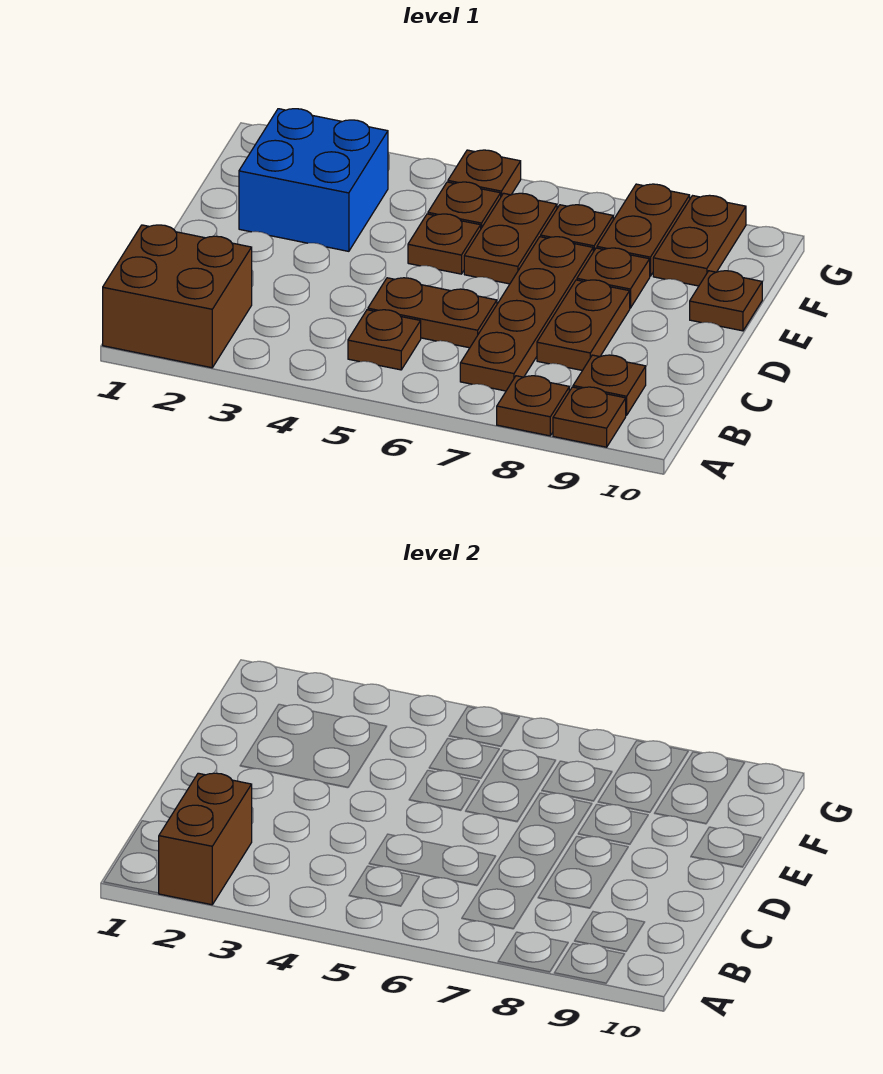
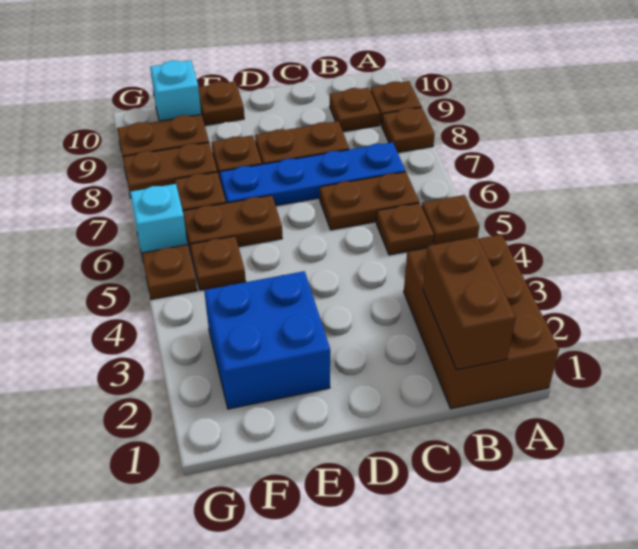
brown 2x2 brick [103,225,252,368] -> brown 2x3 brick [404,234,559,409]
brown 1x2 brick [159,773,252,905] -> brown 1x2 brick turned to [423,237,516,370]
brown 1x4 plate [460,237,593,391] -> blue 1x4 plate [220,142,405,206]
brown 1x2 plate [368,278,497,348] -> brown 1x2 plate turned to [320,172,419,230]
brown 1x1 plate [408,214,481,274] -> brown 1x1 plate moved to [422,195,479,245]
none -> cyan 1x1 brick [150,60,201,121]
none -> cyan 1x1 brick [130,184,187,254]

